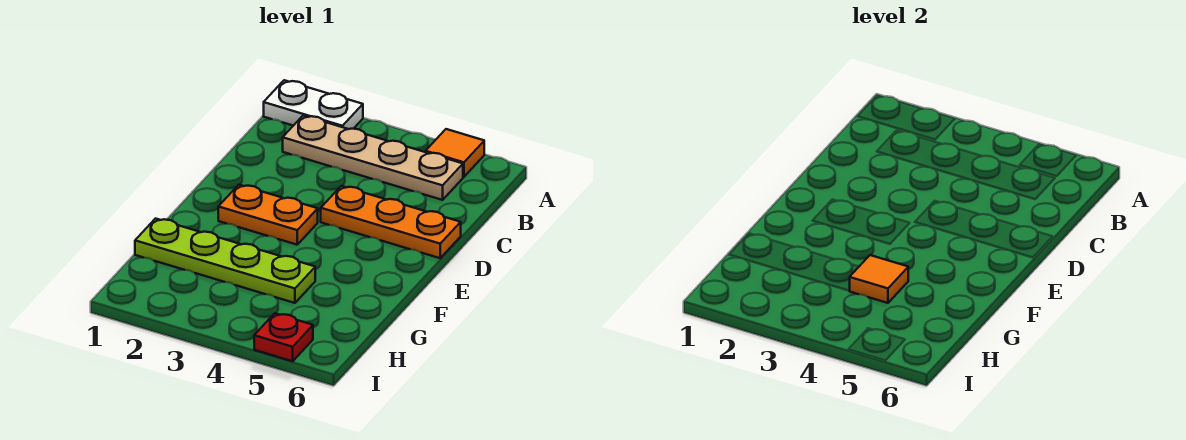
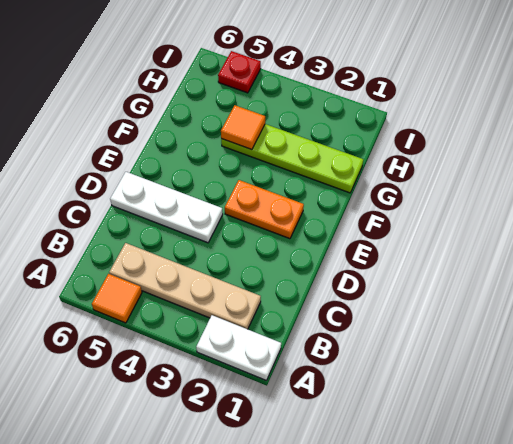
orange 1x3 plate [321,186,461,258] -> white 1x3 plate [110,172,223,243]

